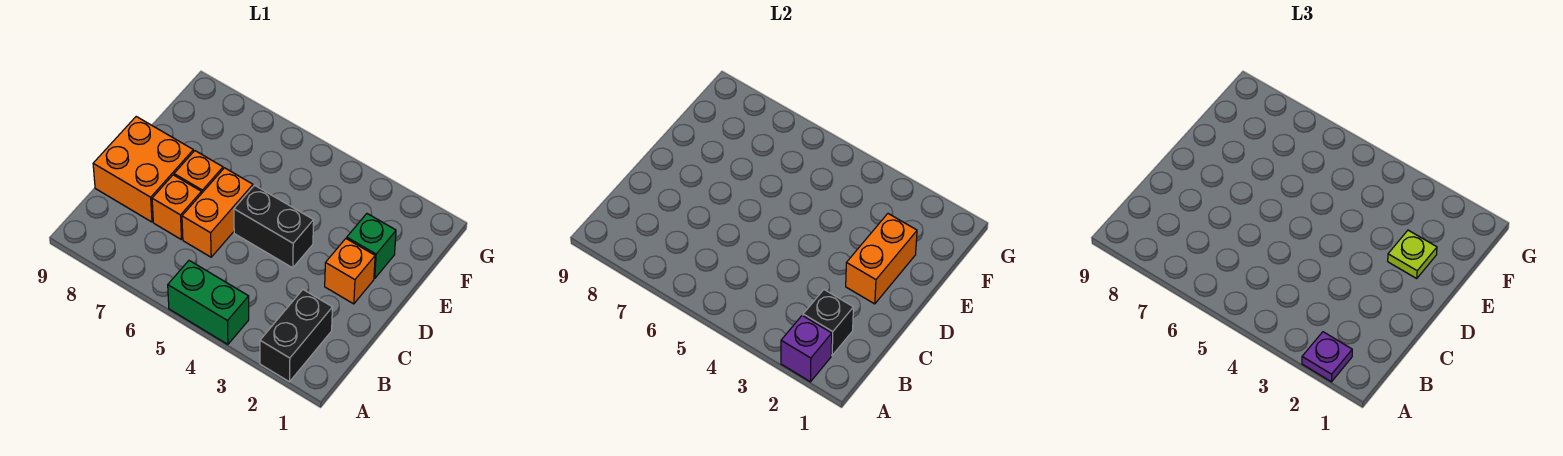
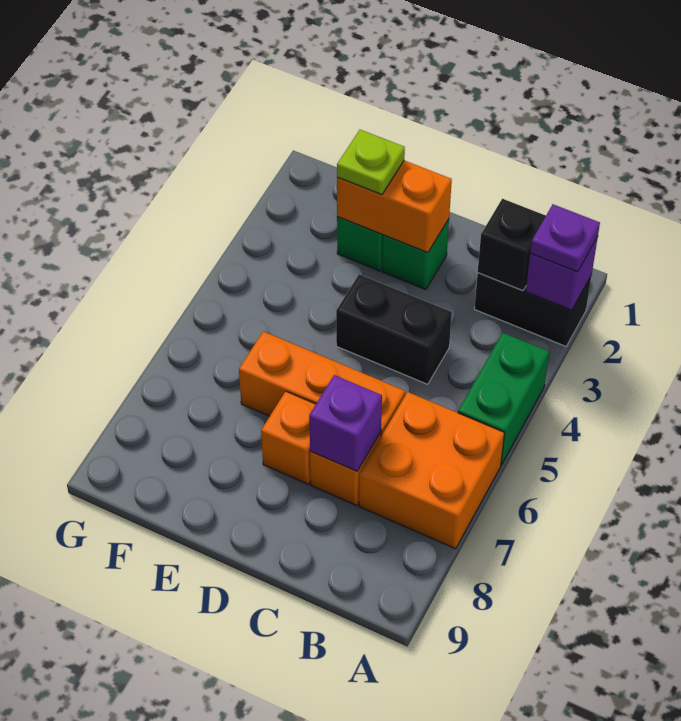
orange 1x2 brick [182,168,253,257] -> orange 1x3 brick [239,331,405,436]
none -> purple 1x1 brick [309,375,382,471]
orange 2x2 brick [93,117,193,222] -> orange 2x2 brick moved to [359,392,504,549]
orange 1x1 brick [325,239,375,304] -> green 1x1 brick [382,219,449,290]
black 1x2 brick [234,185,314,268] -> black 1x2 brick turned to [336,274,452,384]

